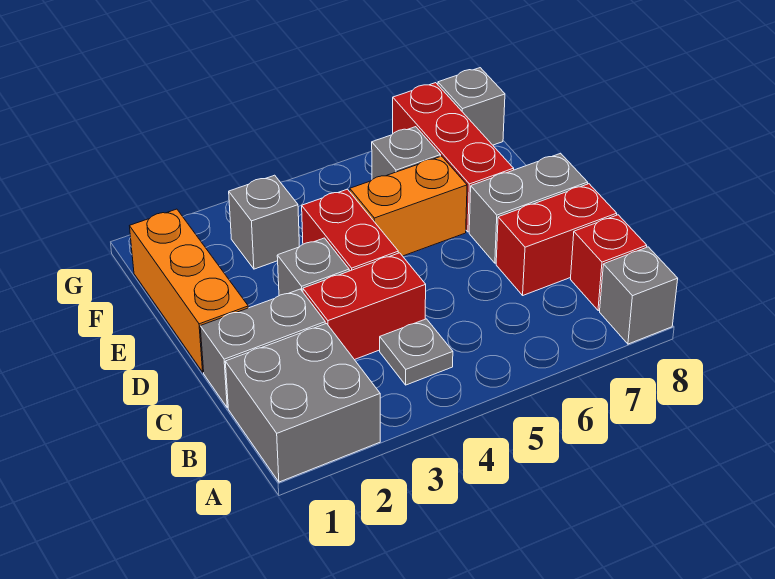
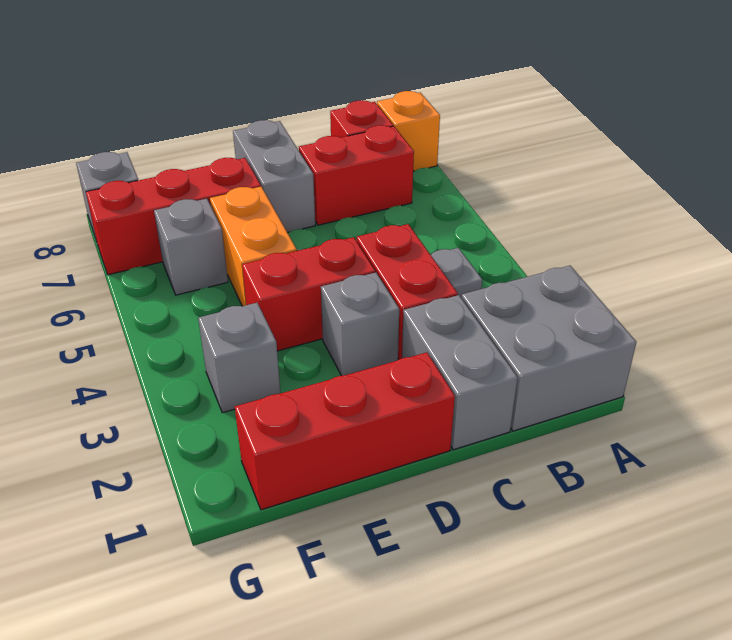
grey 1x1 brick [600,247,678,344] -> orange 1x1 brick [377,91,440,171]
red 1x2 brick [496,184,617,295] -> red 1x2 brick turned to [299,125,414,225]
orange 1x3 brick [130,209,248,372] -> red 1x3 brick [235,352,455,510]

